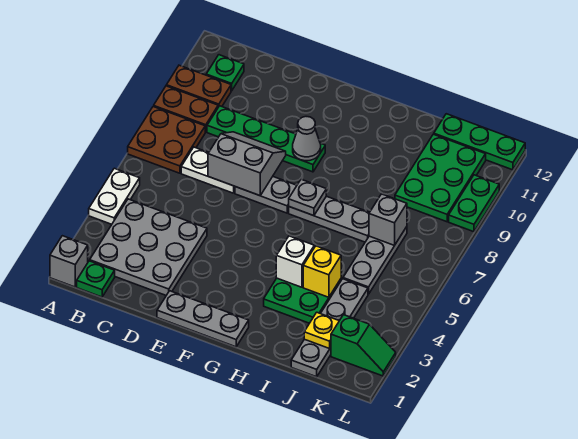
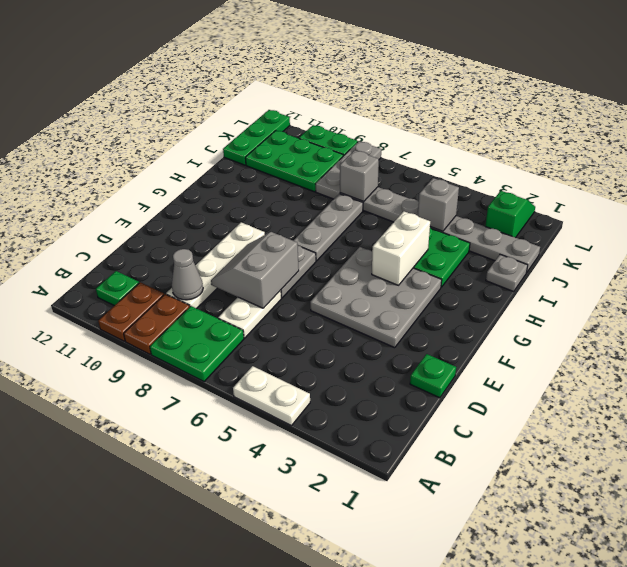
grey 1x1 brick [50,236,88,287] -> grey 1x1 brick moved to [418,178,459,231]
brown 2x2 plate [128,107,205,173] -> green 2x2 plate [150,306,244,381]
green 1x1 plate [77,261,115,297] -> green 1x1 plate moved to [410,354,456,398]
grey 3x3 plate [90,199,207,295] -> grey 3x3 plate moved to [310,247,442,348]
green 1x4 plate [207,106,325,172] -> white 1x4 plate [166,222,265,309]
grey 1x3 plate [157,291,249,347] -> grey 1x3 plate moved to [316,141,381,199]
grey 1x1 cone [293,117,321,161] -> grey 1x1 cone moved to [172,249,203,300]
grey 1x1 plate [289,179,326,216] -> grey 1x1 plate moved to [486,255,528,291]
white 1x1 brick [276,236,314,287] -> white 1x2 brick [372,211,430,285]
yellow 1x1 brick [303,246,341,297] -> none
yellow 1x1 plate [304,312,339,349] -> none

